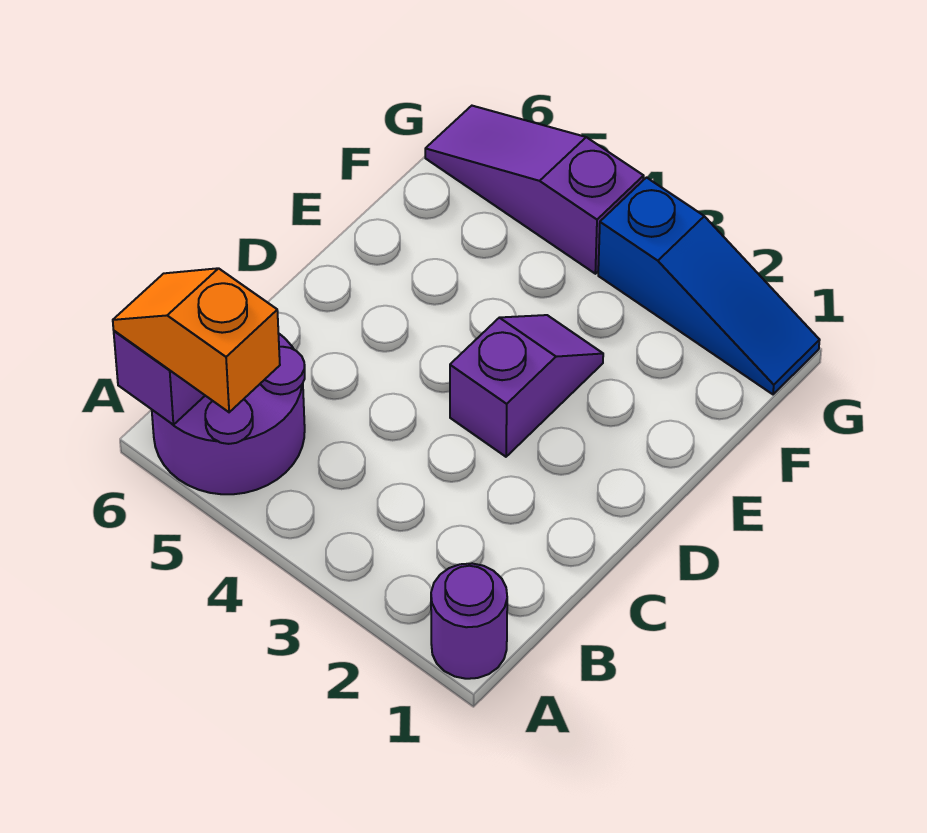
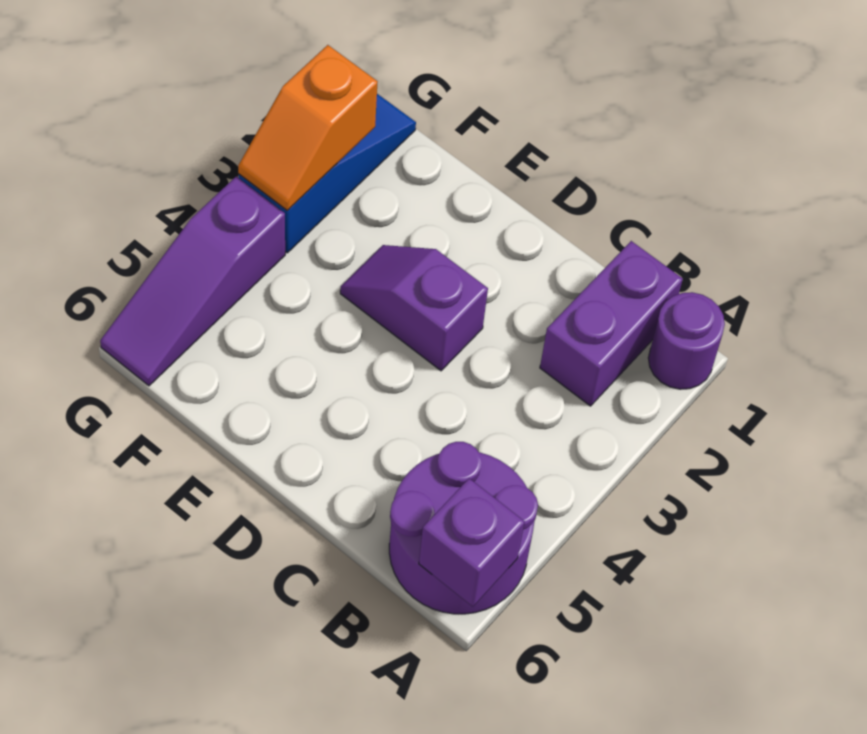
orange 1x2 slope [113,268,280,412] -> orange 1x2 slope moved to [238,45,378,211]
none -> purple 1x2 brick [540,241,683,406]

